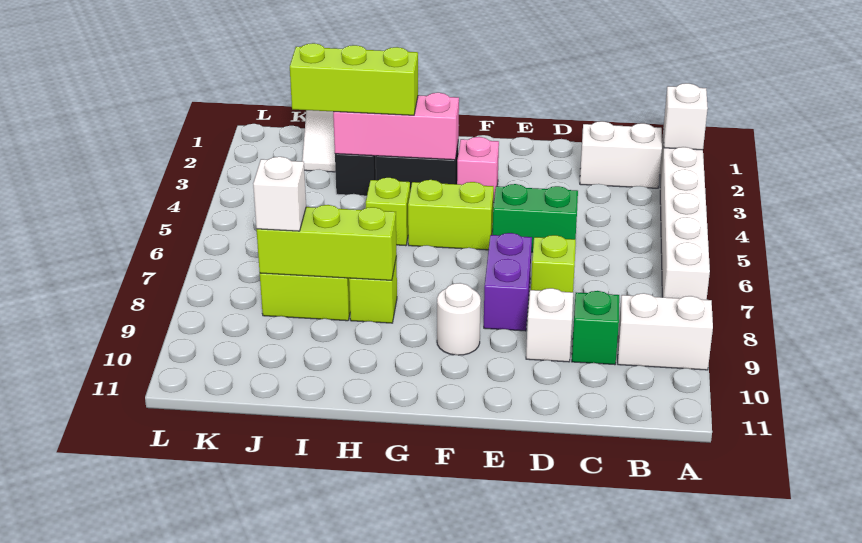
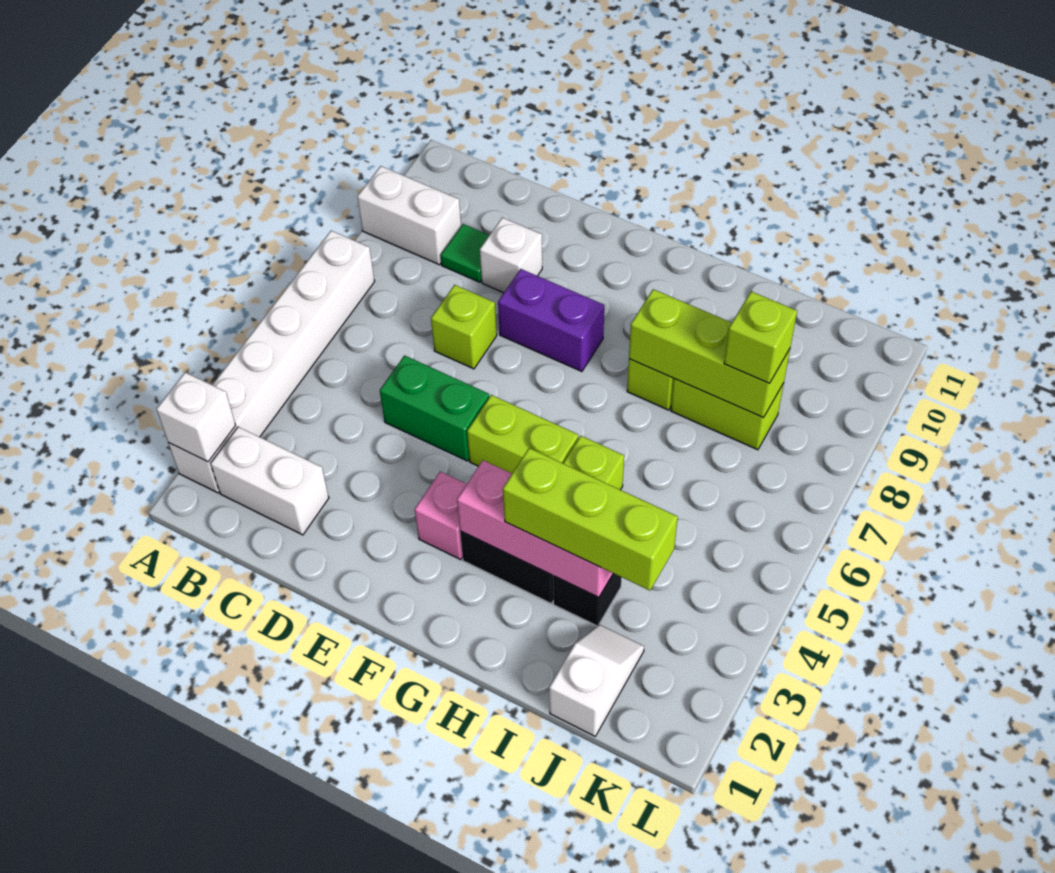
green 1x1 brick [572,291,619,365] -> green 1x1 tile [441,224,489,282]
purple 1x2 brick [484,233,532,331] -> purple 1x2 brick turned to [498,269,604,372]
white 1x1 round brick [437,283,481,355] -> none
white 1x1 brick [253,157,306,231] -> lime 1x1 brick [724,291,797,384]

